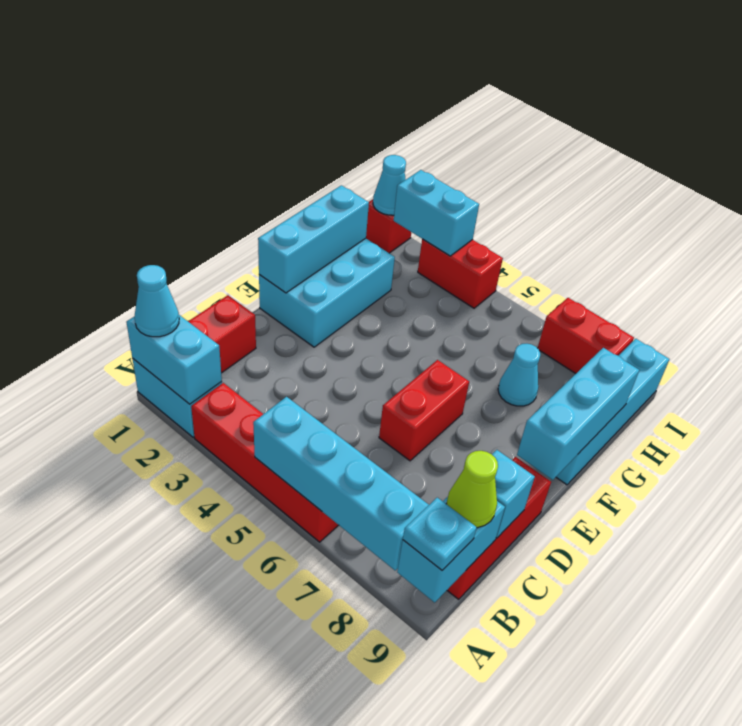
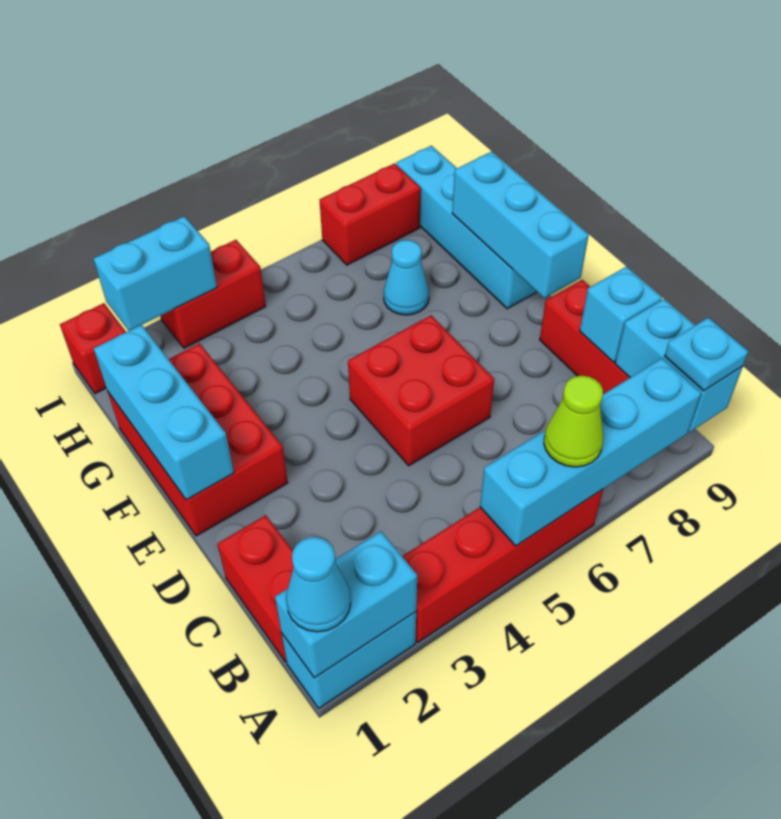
lime 1x1 cone [446,451,498,528] -> lime 1x1 cone moved to [544,376,603,467]
red 1x2 brick [379,360,469,461] -> red 2x2 brick [348,315,494,466]
cyan 2x3 brick [259,238,395,347] -> red 2x3 brick [108,344,288,536]
cyan 1x1 cone [373,155,406,215] -> none

